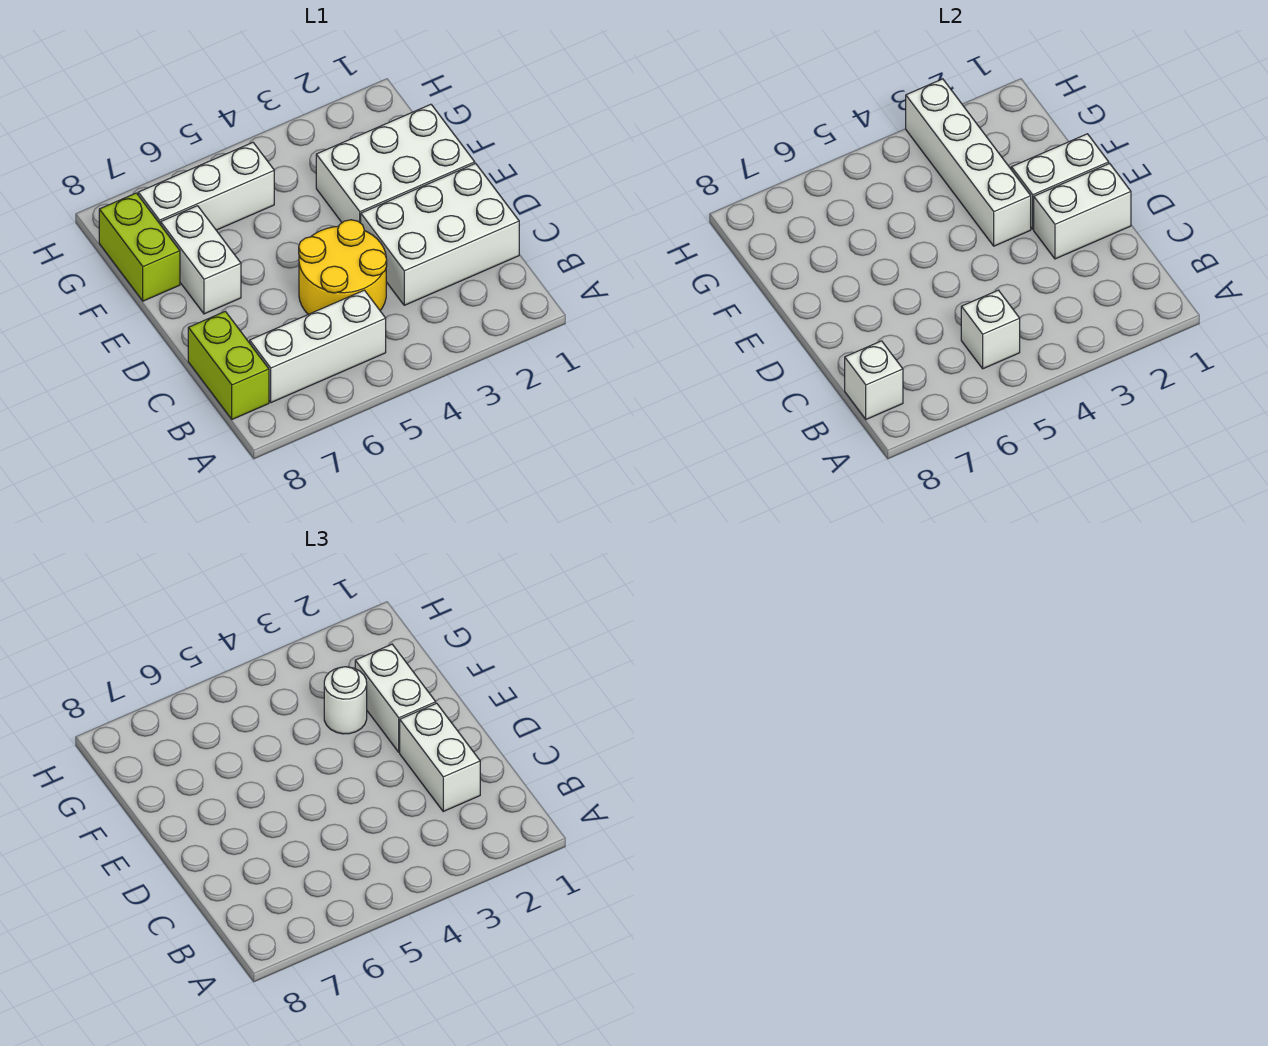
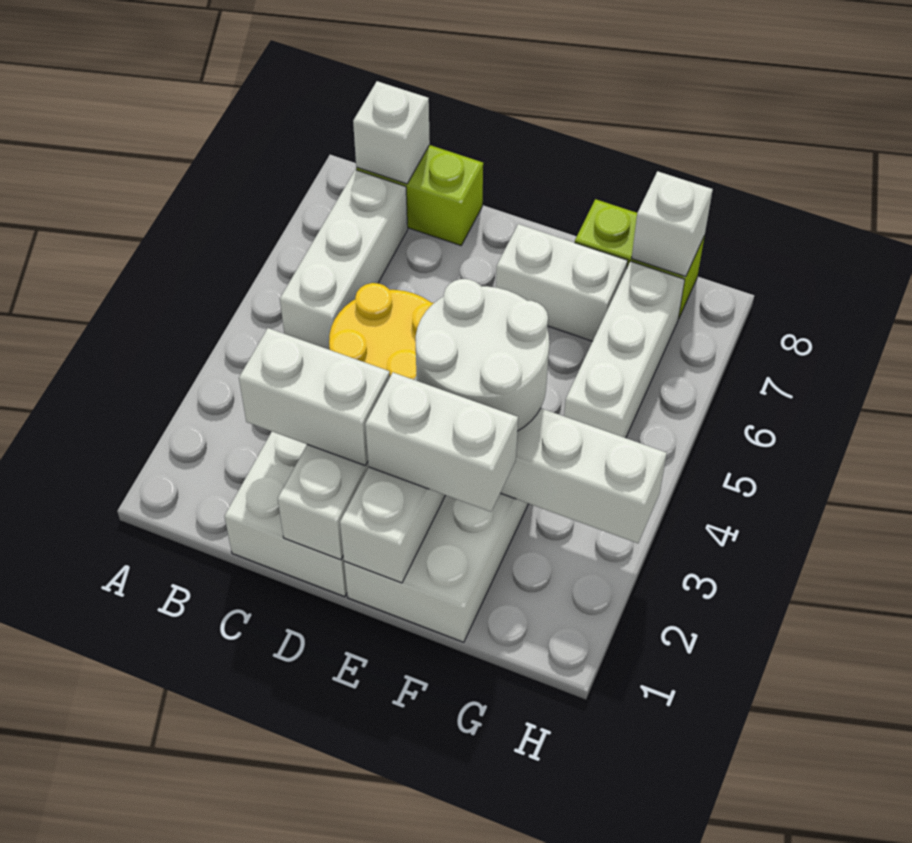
white 1x1 brick [961,290,1020,369] -> white 1x1 brick moved to [632,171,713,277]
white 1x1 round brick [324,667,367,734] -> white 2x2 round brick [416,279,549,431]

